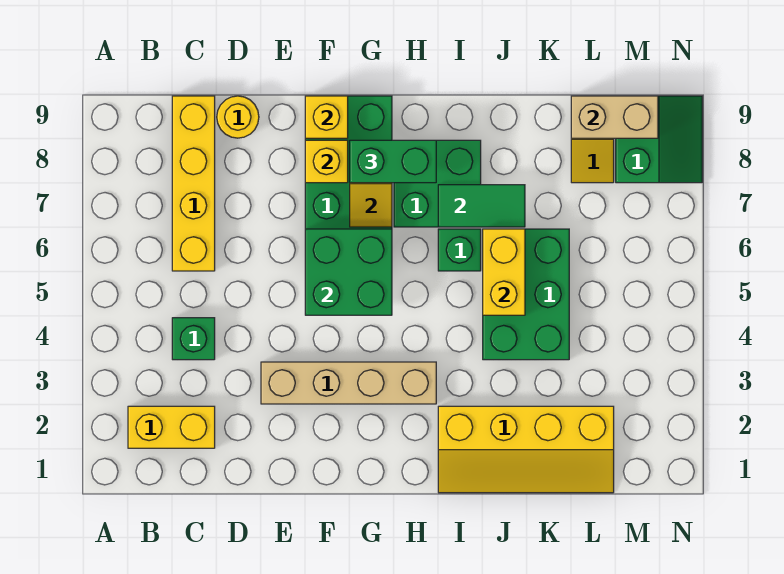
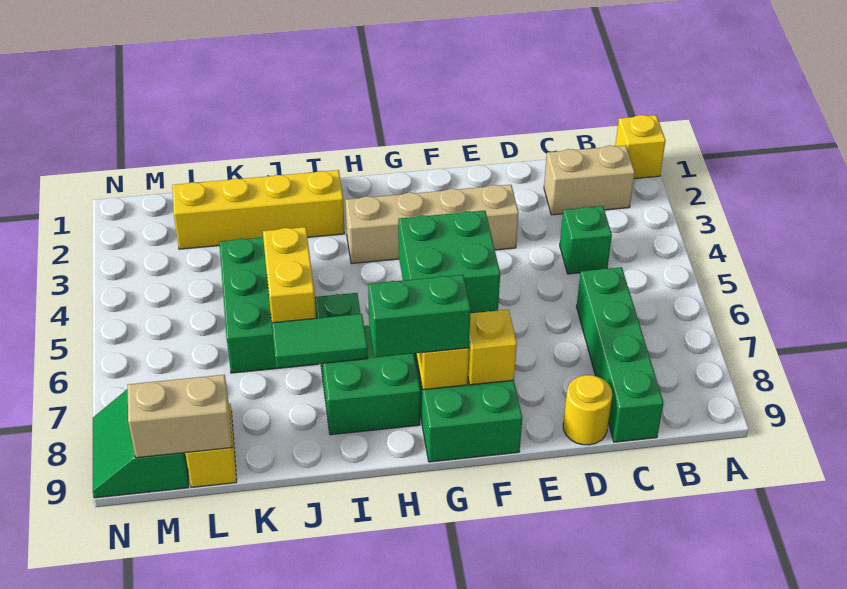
yellow 1x2 brick [128,406,215,448] -> tan 1x2 brick [544,145,635,215]
yellow 1x4 brick [172,96,215,271] -> green 1x4 brick [577,267,664,442]
yellow 1x1 brick [305,96,348,138] -> yellow 1x1 brick moved to [615,115,666,179]

